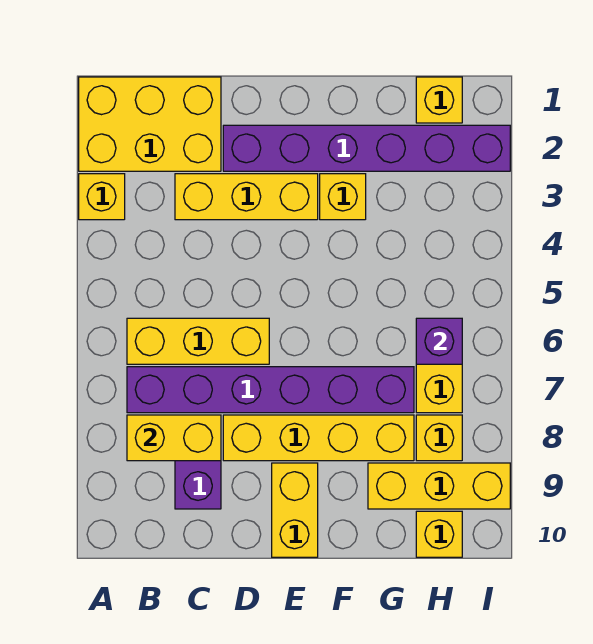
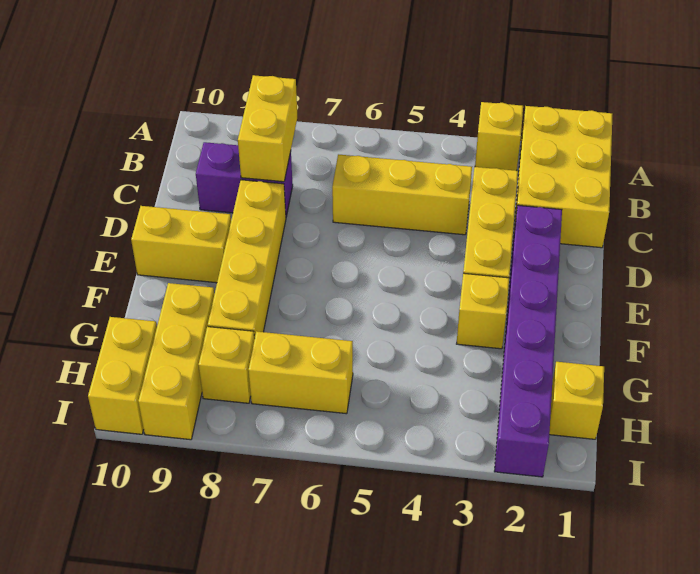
yellow 1x3 brick [127,318,269,364] -> yellow 1x3 brick turned to [332,154,472,235]
purple 1x6 brick [127,367,414,413] -> none
purple 1x1 brick [416,318,462,364] -> none
yellow 1x1 brick [416,511,462,557] -> yellow 1x2 brick [88,317,157,434]

